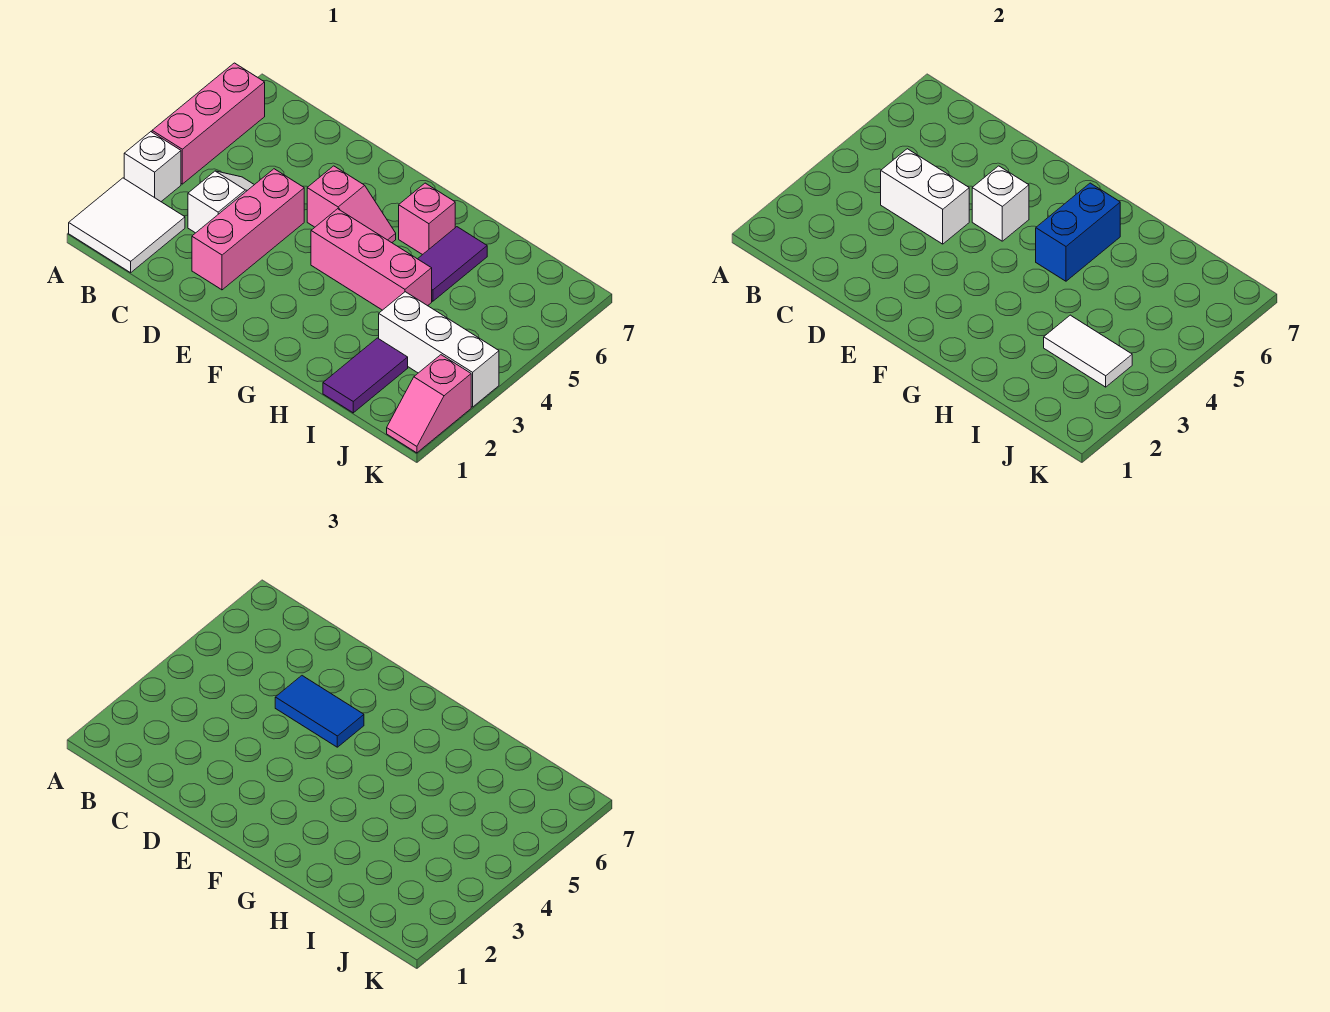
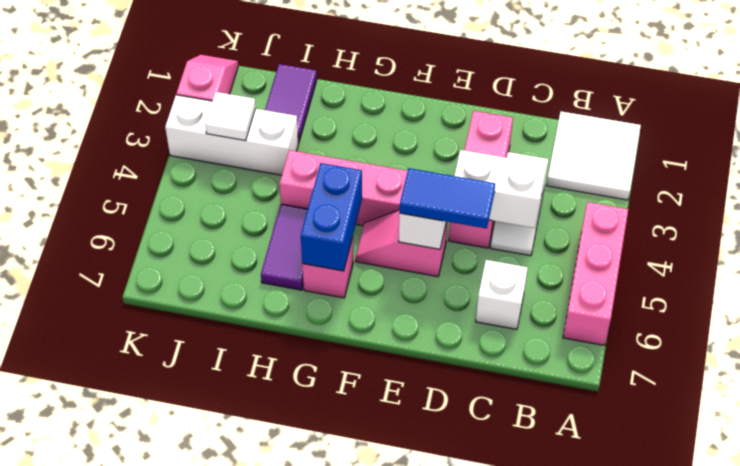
white 1x1 brick [124,132,181,201] -> white 1x1 brick moved to [476,260,528,329]
white 1x2 tile [1044,315,1132,387] -> white 1x1 tile [205,92,256,141]

